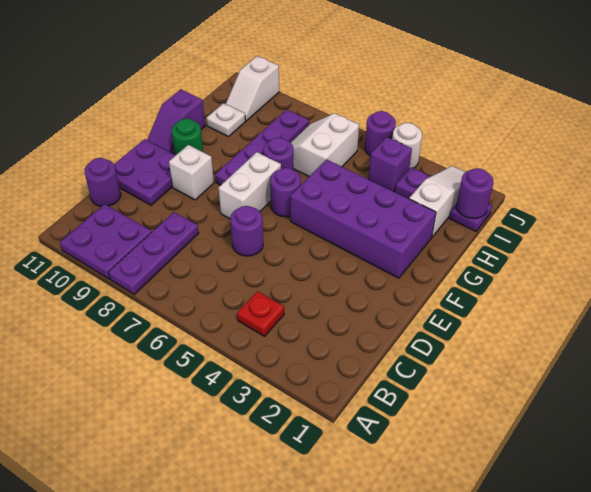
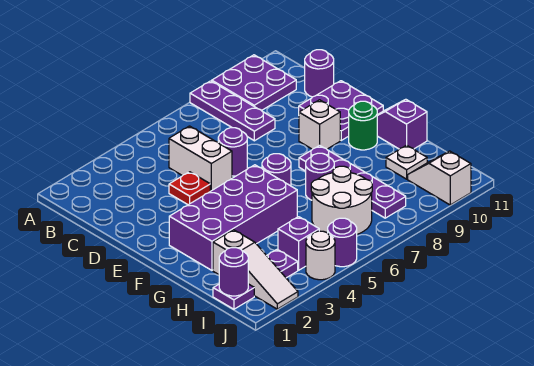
red 1x1 plate [237,291,284,336] -> red 1x1 plate moved to [169,172,210,205]
white 1x2 brick [219,152,281,219] -> white 1x2 brick moved to [169,126,232,191]
white 2x2 slope [291,113,359,176] -> white 2x2 round brick [311,166,372,234]

